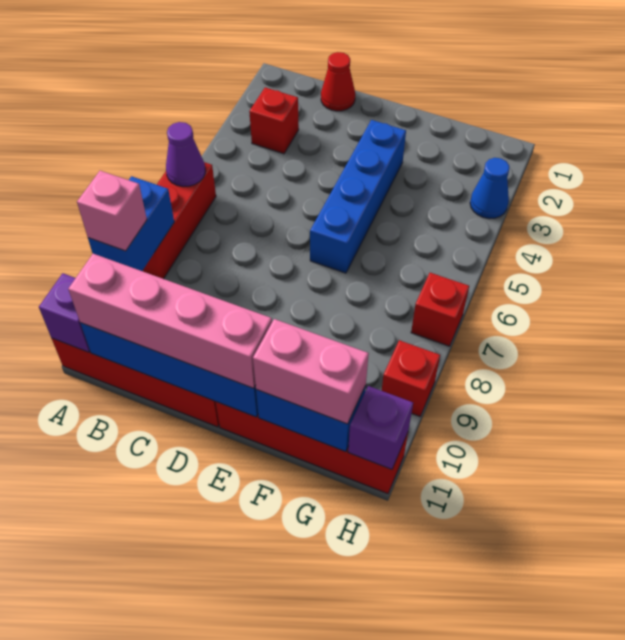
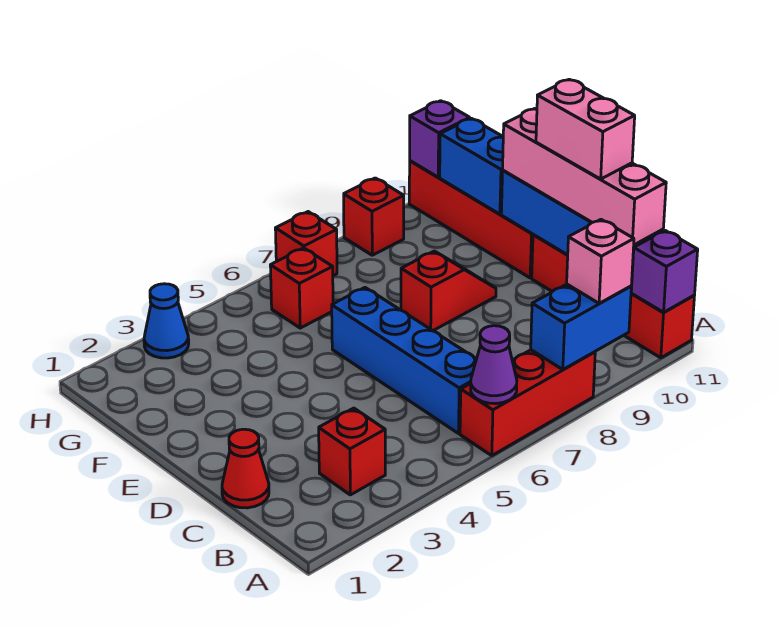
blue 1x4 brick [310,120,406,273] -> blue 1x4 brick turned to [332,288,476,433]
none -> red 1x2 slope [401,251,496,331]
pink 1x2 brick [253,319,369,424] -> pink 1x2 brick moved to [536,79,635,179]
none -> red 1x1 brick [270,248,333,328]

